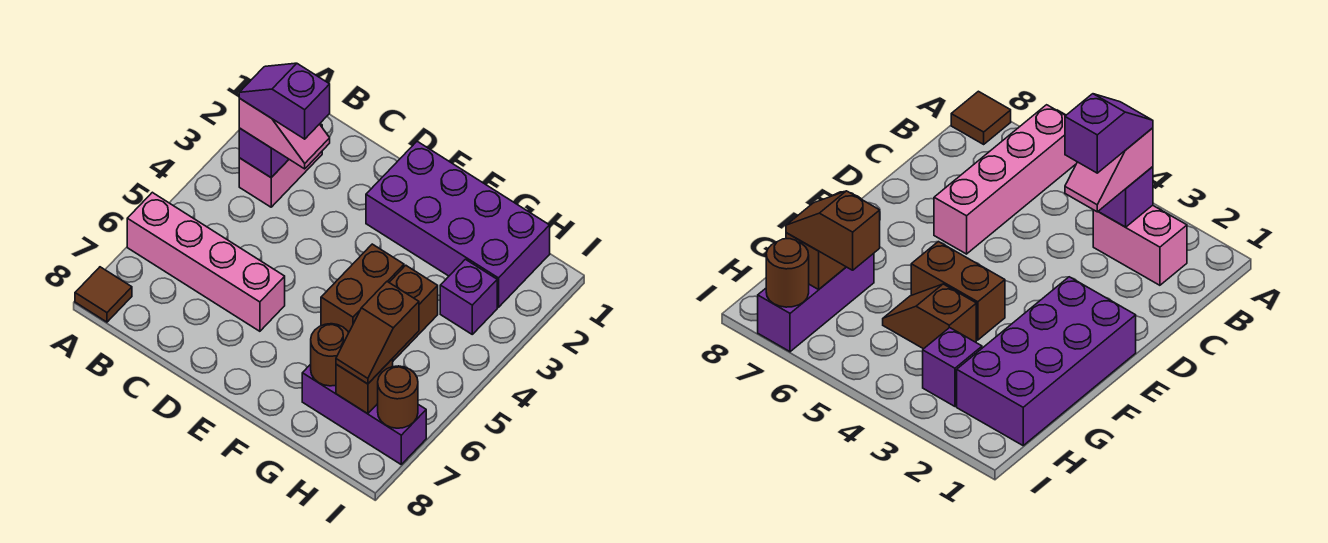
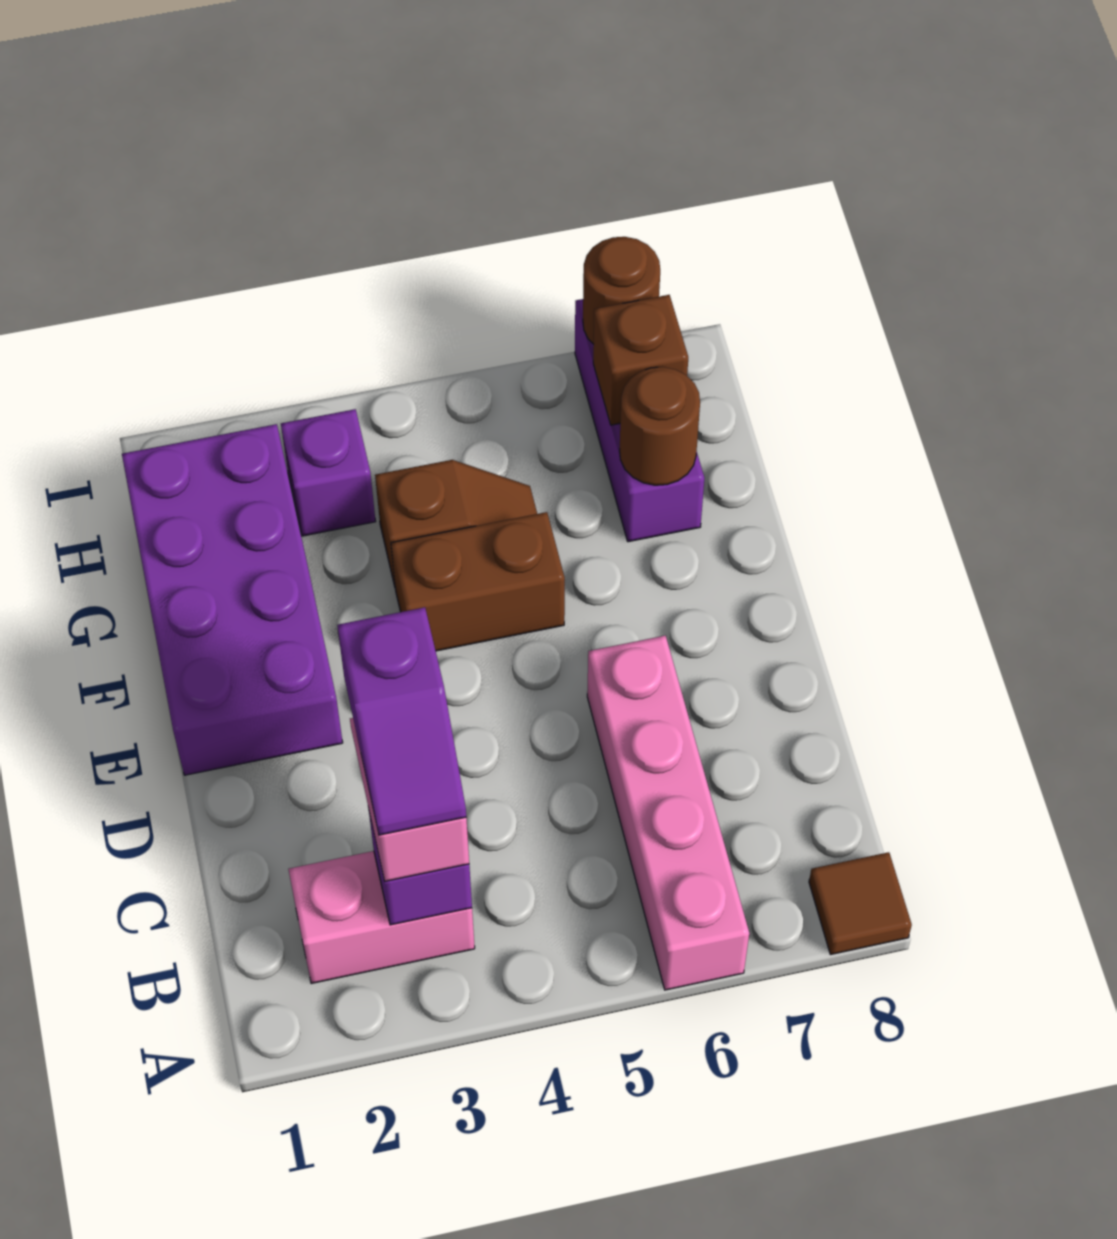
brown 1x2 slope [336,281,419,384] -> none

